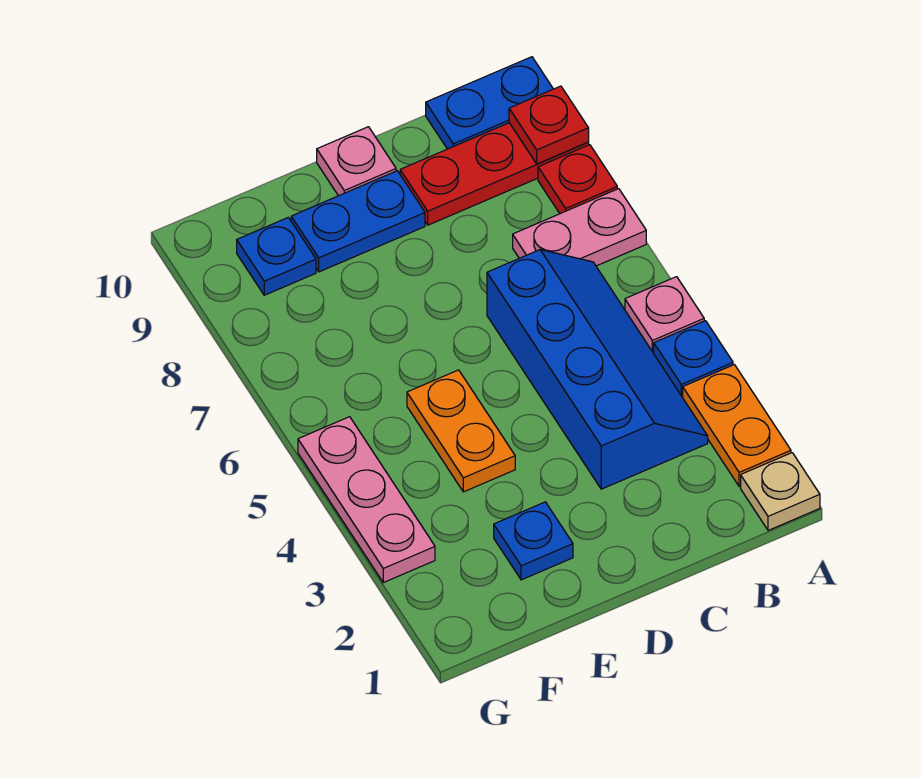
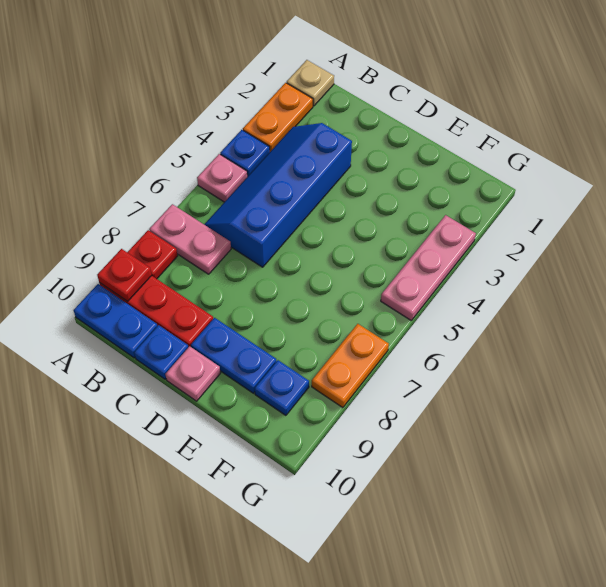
blue 1x1 plate [494,502,573,580] -> blue 1x1 plate moved to [134,325,188,379]
orange 1x2 plate [407,370,515,492] -> orange 1x2 plate moved to [312,324,389,408]

